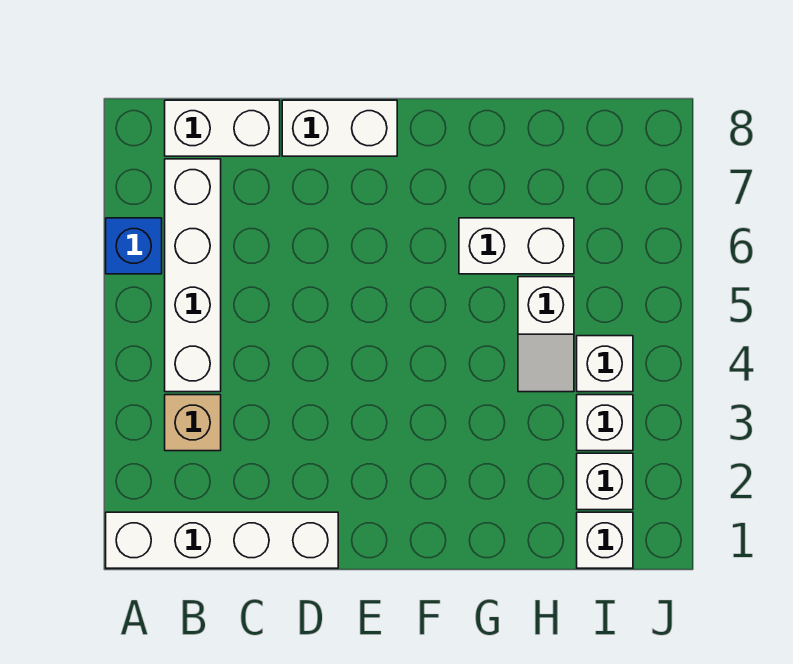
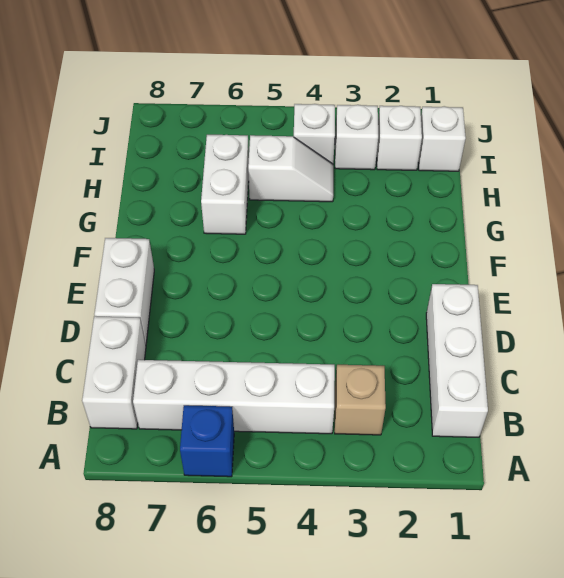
white 1x4 brick [106,512,338,568] -> white 1x3 brick [426,284,488,437]

